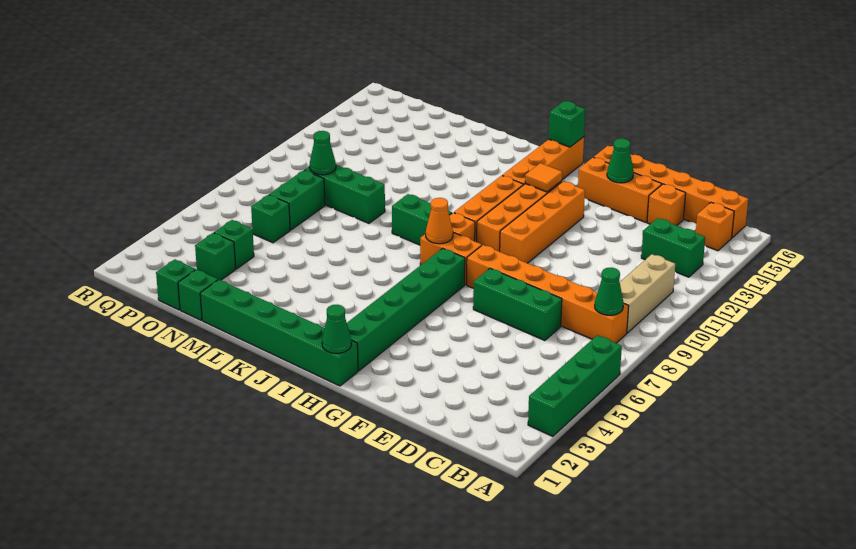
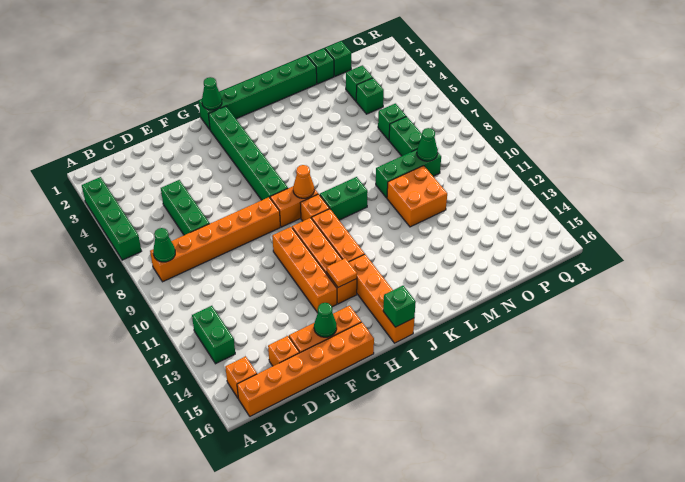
tan 1x3 brick [620,254,675,333] -> none
green 1x2 brick [641,218,705,277] -> green 1x2 brick turned to [192,306,235,364]
green 1x3 brick [473,268,562,341] -> green 1x3 brick turned to [161,180,210,235]
none -> orange 2x2 brick [387,166,447,227]

